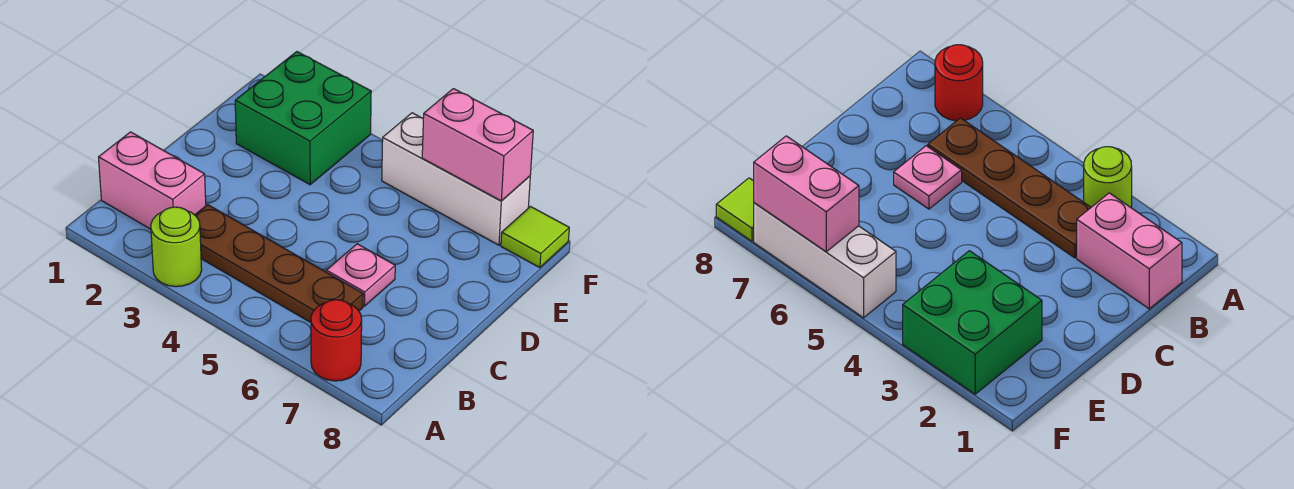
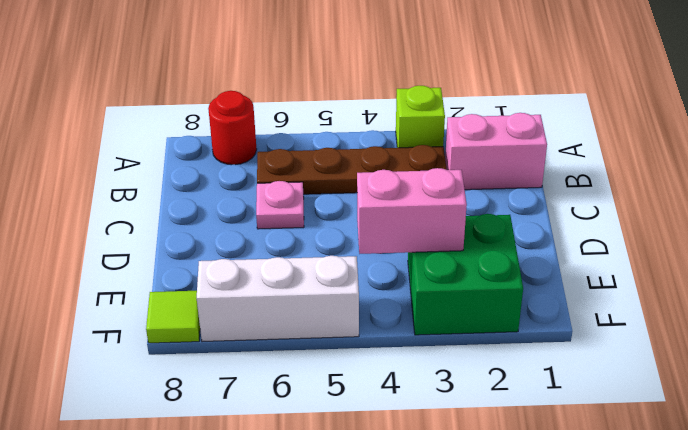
lime 1x1 round brick [151,207,202,287] -> lime 1x1 brick [396,86,445,148]
pink 1x2 brick [422,89,533,201] -> pink 1x2 brick moved to [357,168,467,254]

